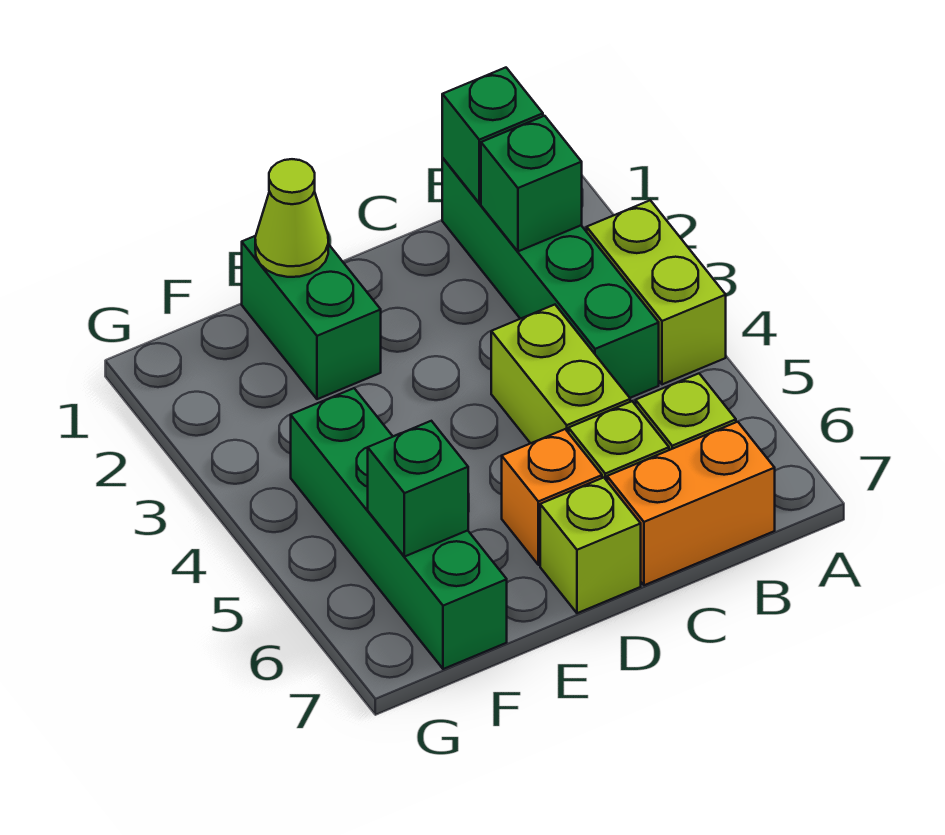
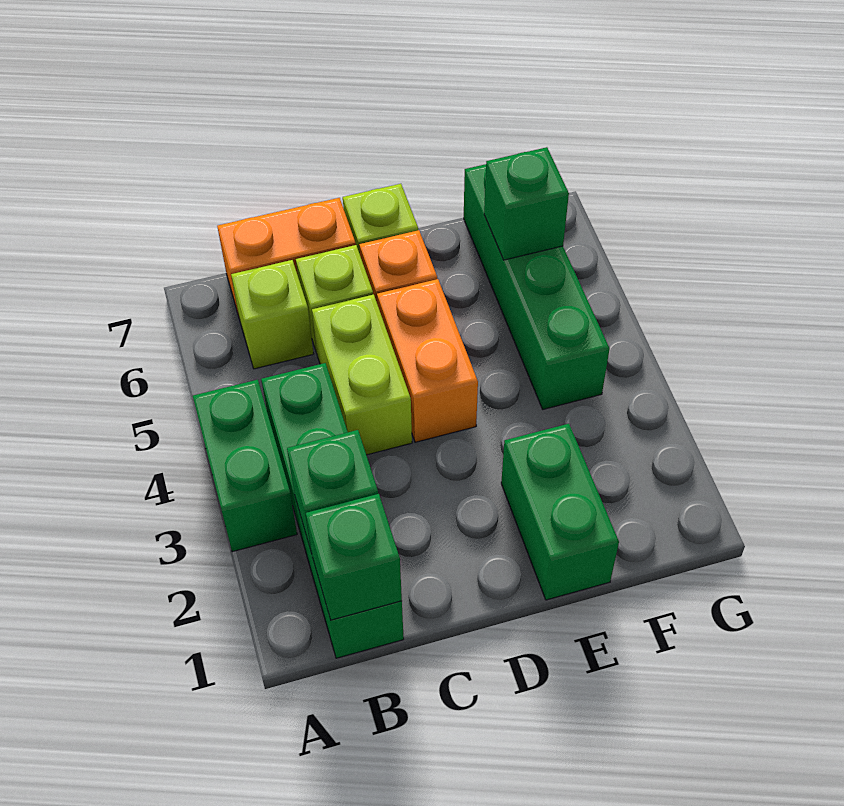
lime 1x2 brick [587,200,726,384] -> green 1x2 brick [193,380,297,552]
none -> orange 1x2 brick [377,279,478,442]
lime 1x1 cone [255,159,328,277] -> none

